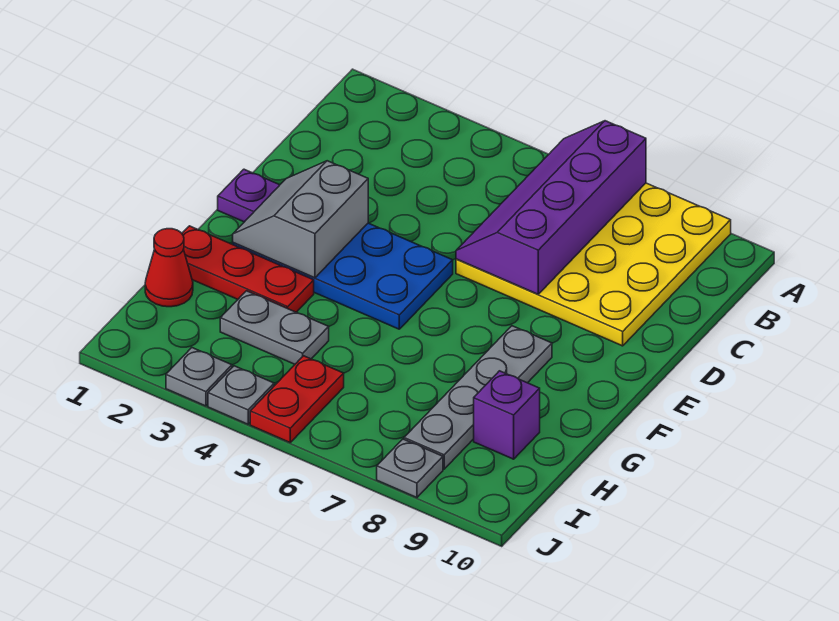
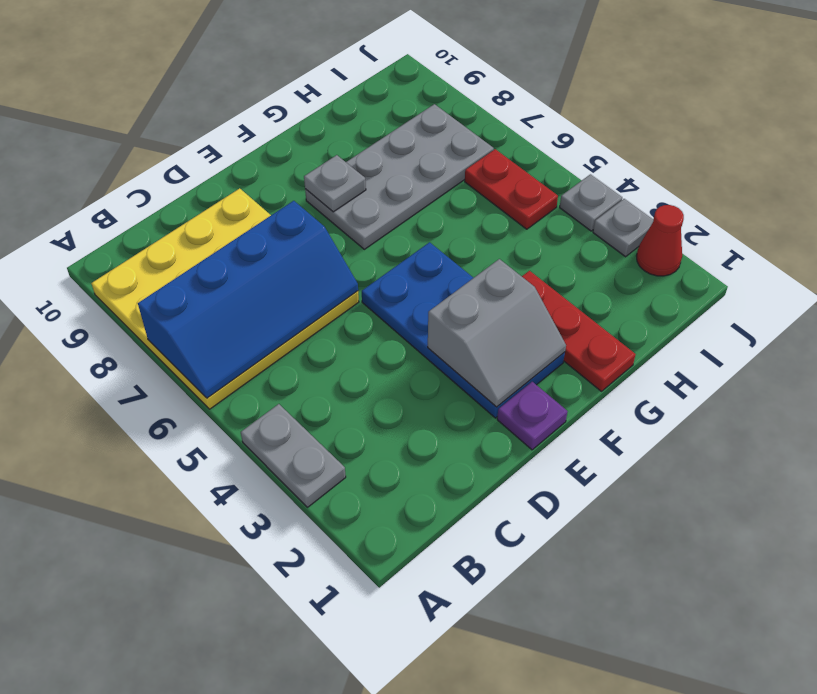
purple 2x4 slope [456,121,646,294] -> blue 2x4 slope [138,201,358,398]
grey 1x4 plate [404,326,552,469] -> grey 2x4 plate [305,104,494,249]
red 1x1 cone [145,229,193,307] -> red 1x1 cone moved to [637,205,684,276]
grey 1x2 plate [220,291,329,364] -> grey 1x2 plate moved to [241,404,346,507]
purple 1x1 brick [474,371,540,459] -> none
red 1x2 plate [250,356,344,442] -> red 1x2 plate turned to [465,149,558,229]
grey 1x1 plate [377,439,443,498] -> grey 1x1 plate moved to [304,155,366,212]

